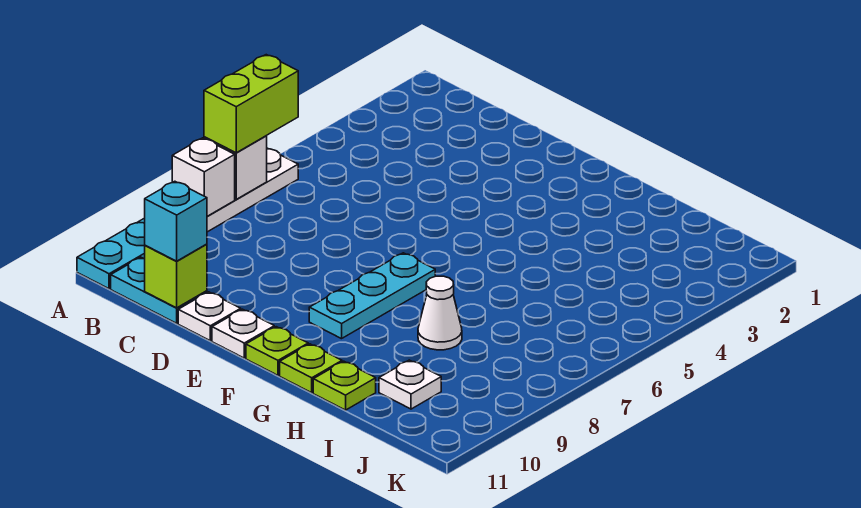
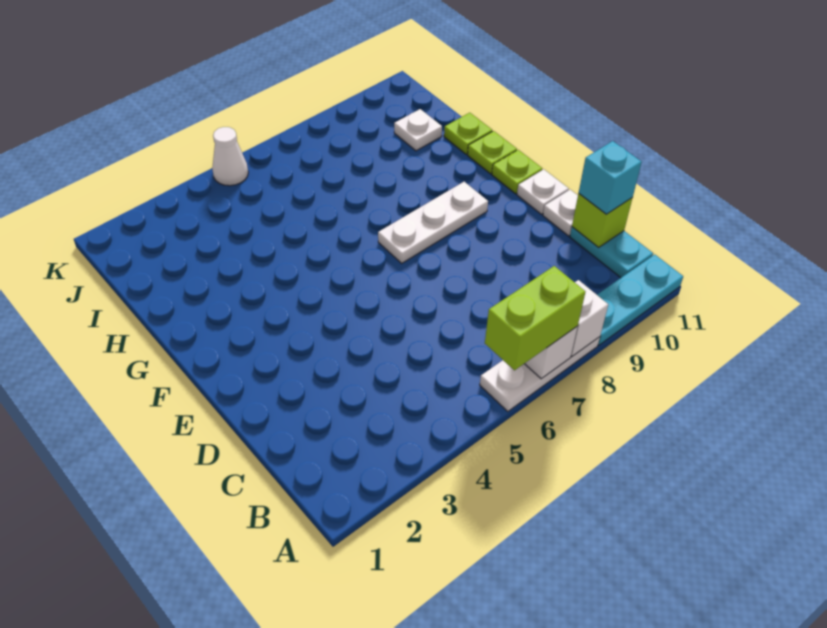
cyan 1x3 plate [309,253,435,339] -> white 1x3 plate [378,182,488,263]
white 1x1 cone [418,276,462,350] -> white 1x1 cone moved to [212,127,248,186]

